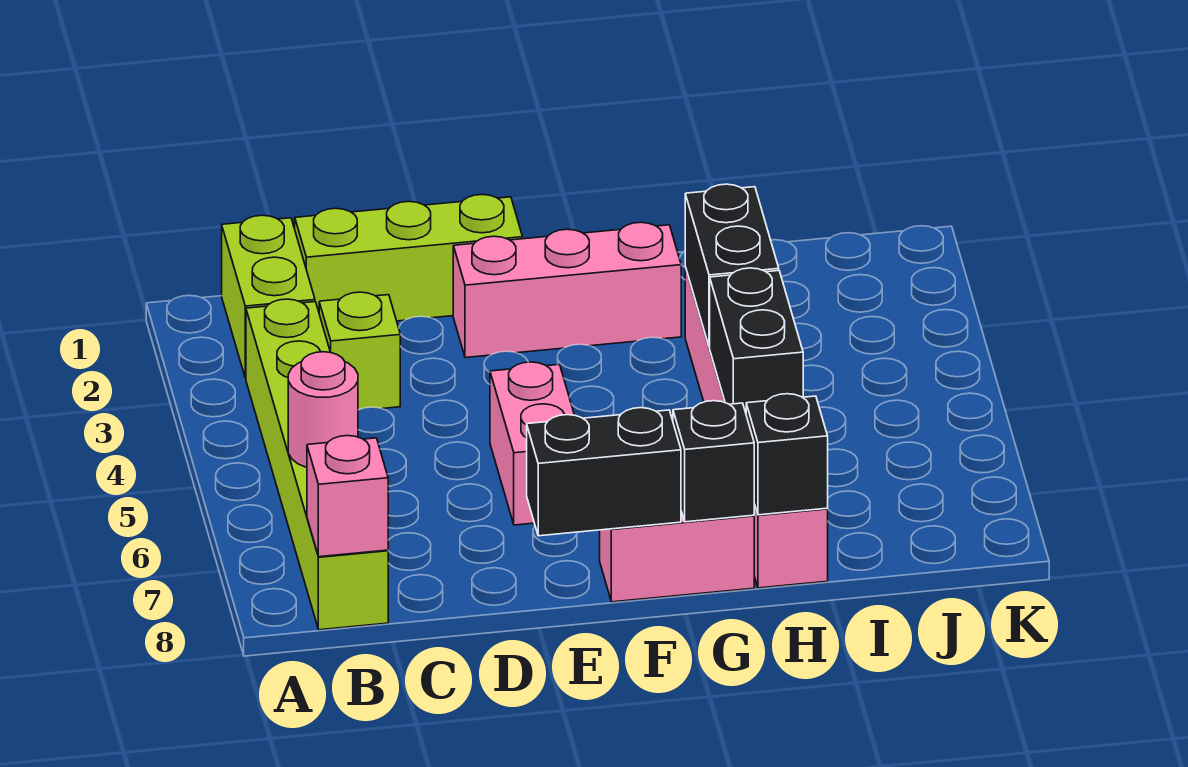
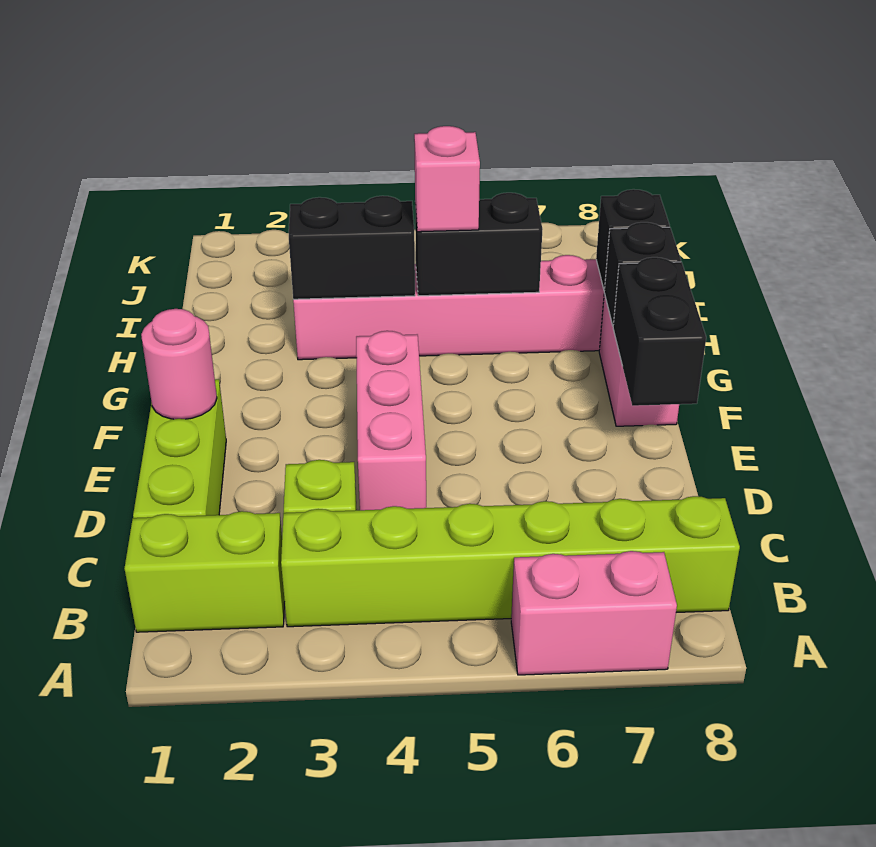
pink 1x1 round brick [288,352,358,467] -> pink 1x1 round brick moved to [141,309,217,419]
pink 1x1 brick [307,436,388,557] -> pink 1x1 brick moved to [414,126,480,232]
pink 1x3 brick [453,222,681,358] -> pink 1x3 brick moved to [356,331,426,510]
pink 1x2 brick [490,362,574,525] -> pink 1x2 brick moved to [511,551,677,675]

